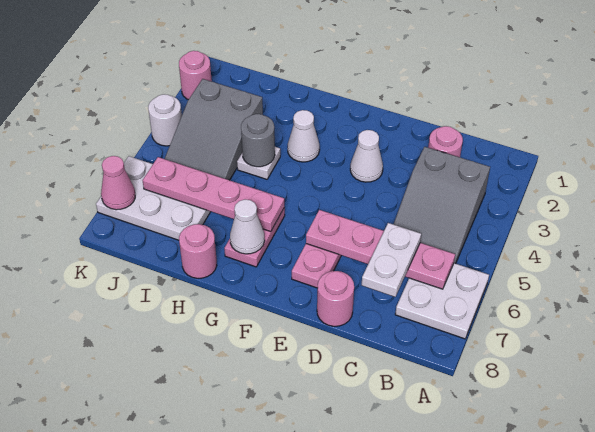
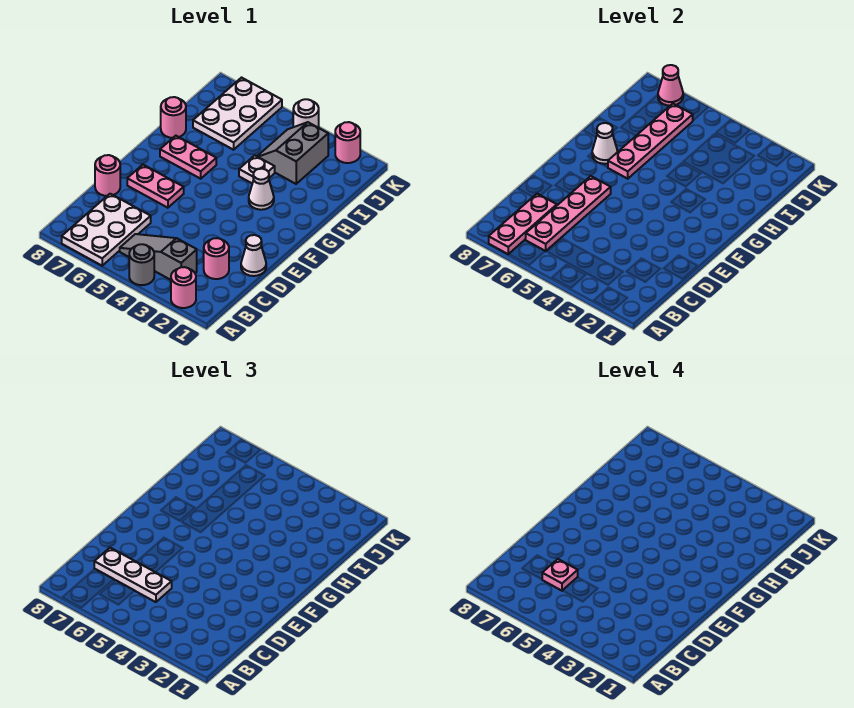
none -> pink 1x1 round brick [171,267,196,308]
white 2x2 plate [395,263,489,339] -> white 2x3 plate [62,194,151,266]
none -> pink 1x3 plate [489,194,557,254]
grey 2x3 slope [393,147,490,264] -> grey 1x3 slope [120,234,197,280]
white 1x2 plate [362,223,421,297] -> white 1x3 plate [94,548,172,602]
none -> pink 1x1 plate [542,559,578,591]
white 1x1 cone [350,130,383,182] -> white 1x1 cone moved to [241,235,266,276]
grey 1x1 round brick [241,114,275,167] -> grey 1x1 round brick moved to [129,244,154,285]
grey 2x3 slope [165,79,263,180] -> grey 2x2 slope [257,122,328,184]

